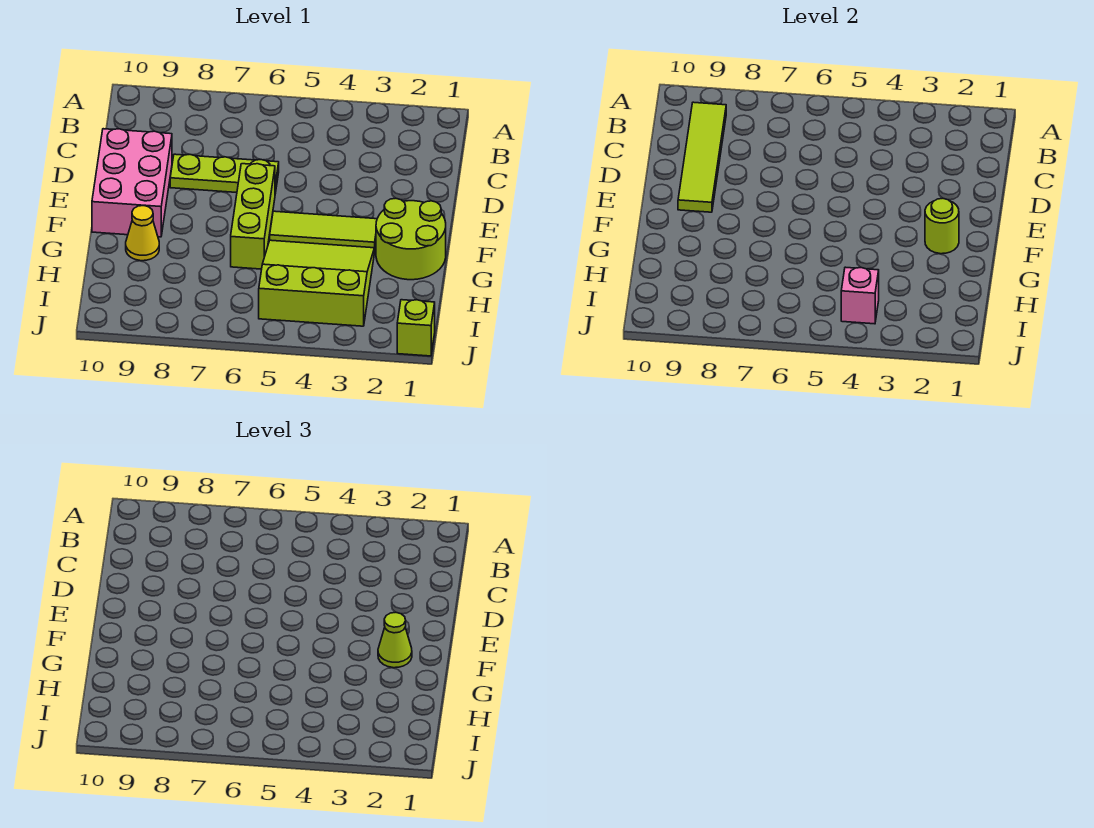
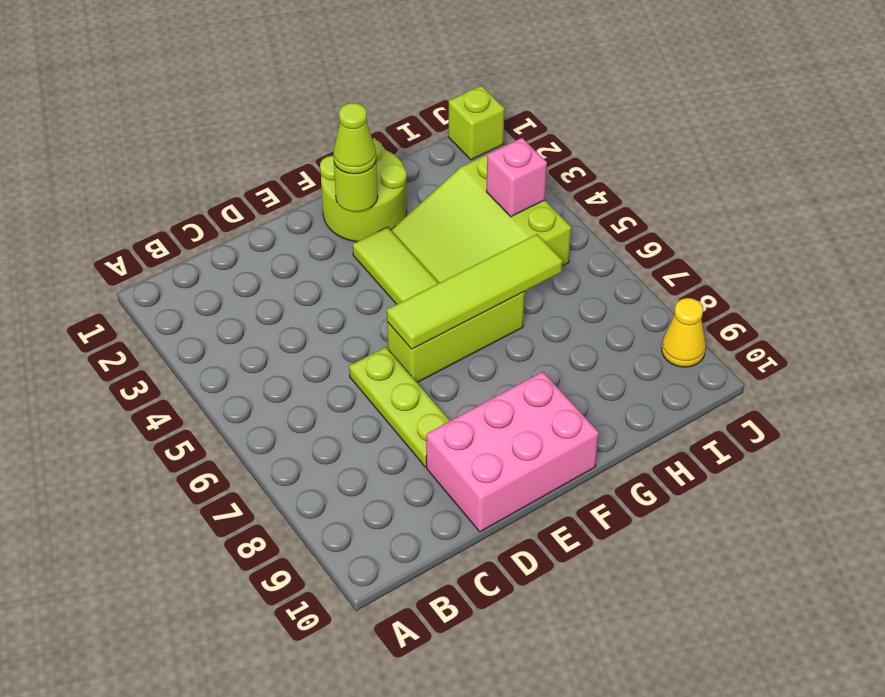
lime 1x4 tile [678,102,726,212] -> lime 1x4 tile moved to [387,234,563,349]
yellow 1x1 cone [126,206,159,261] -> yellow 1x1 cone moved to [662,298,706,367]

